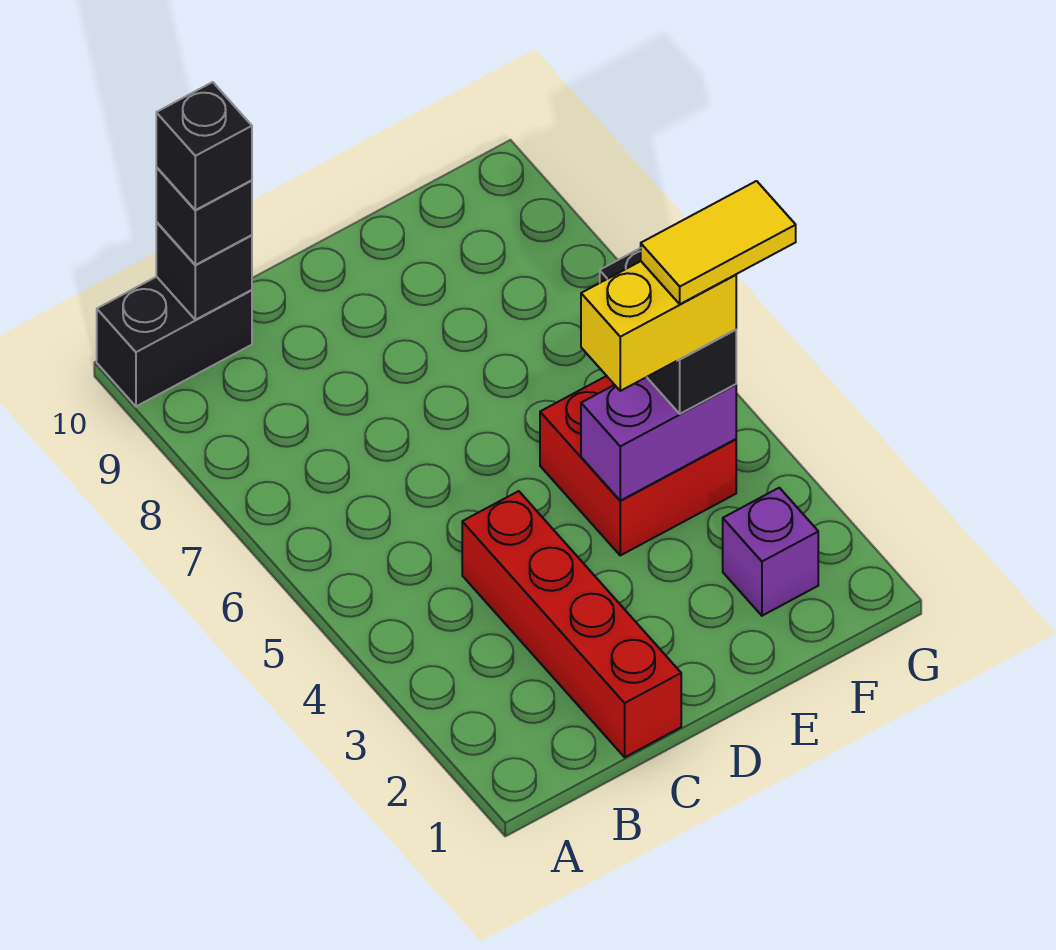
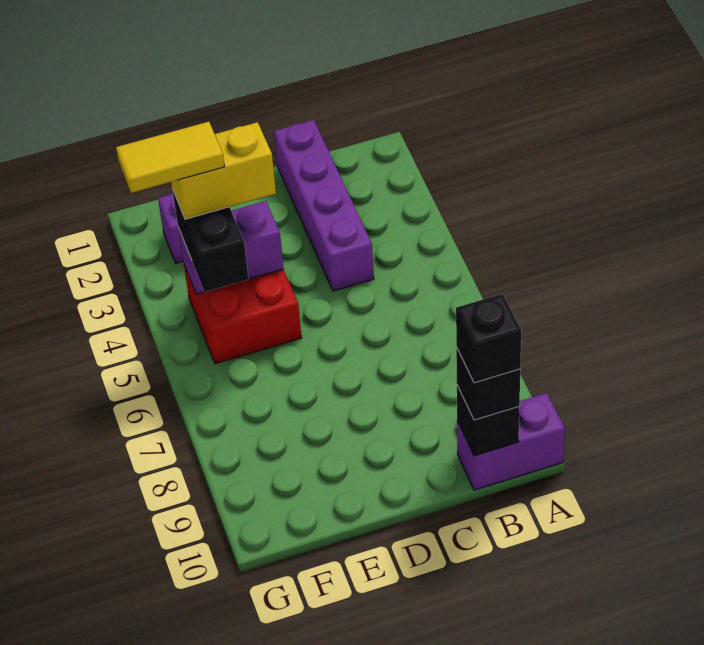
black 1x2 brick [97,277,252,406] -> purple 1x2 brick [457,393,565,490]
red 1x4 brick [462,491,681,757] -> purple 1x4 brick [274,120,374,291]

